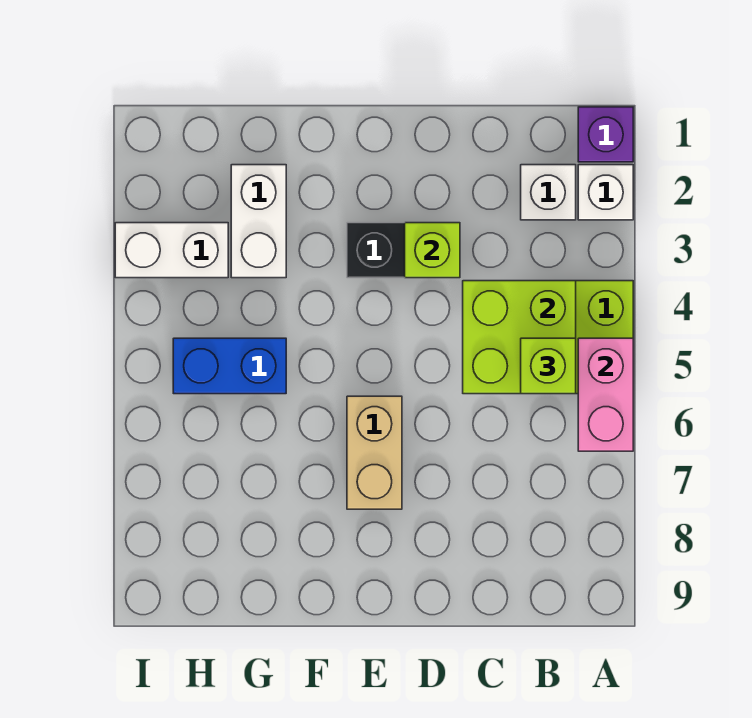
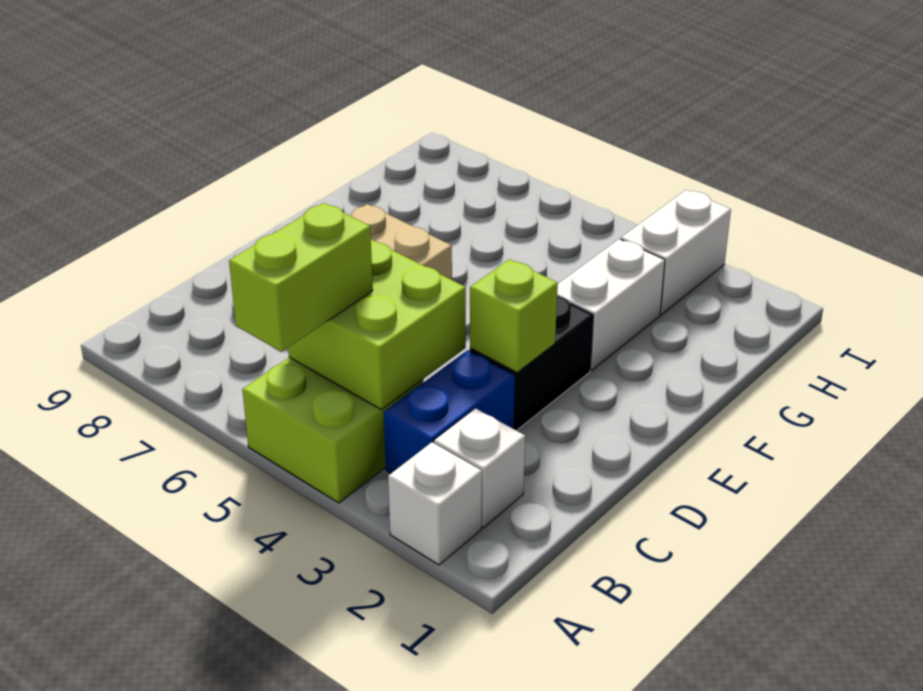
purple 1x1 brick [578,107,633,162] -> none
pink 1x2 brick [578,338,633,451] -> none
lime 1x1 brick [521,338,576,394] -> lime 1x2 brick [229,203,373,352]
white 1x2 brick [231,165,286,278] -> white 1x2 brick turned to [557,239,665,370]
blue 1x2 brick [173,338,286,394] -> blue 1x2 brick moved to [384,350,515,473]

